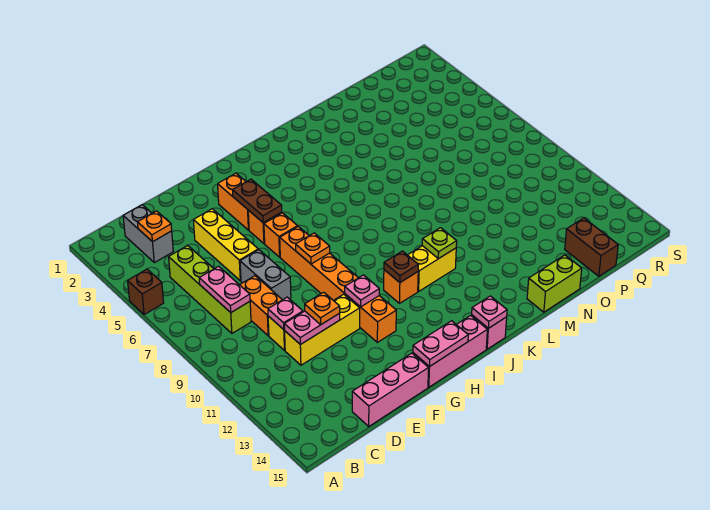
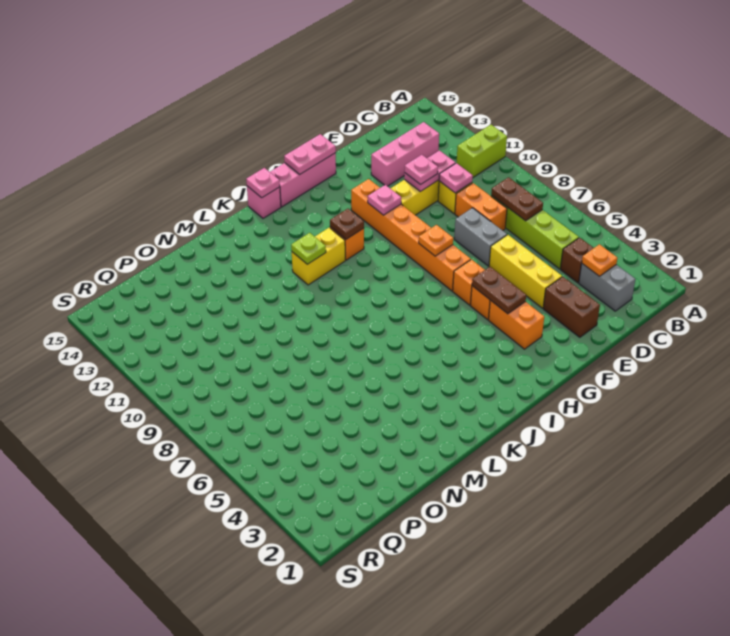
brown 1x1 brick [128,269,164,315] -> brown 1x1 brick moved to [560,238,593,283]
pink 1x2 plate [199,266,250,313] -> brown 1x2 plate [491,177,543,221]
pink 1x3 brick [352,353,429,426] -> pink 1x3 brick moved to [371,122,439,186]
orange 1x1 plate [305,292,340,324] -> pink 1x1 plate [405,155,438,185]
lime 1x2 brick [527,255,582,312] -> lime 1x2 brick moved to [457,125,507,177]
brown 1x2 brick [565,218,618,276] -> brown 1x2 brick moved to [543,277,600,337]

